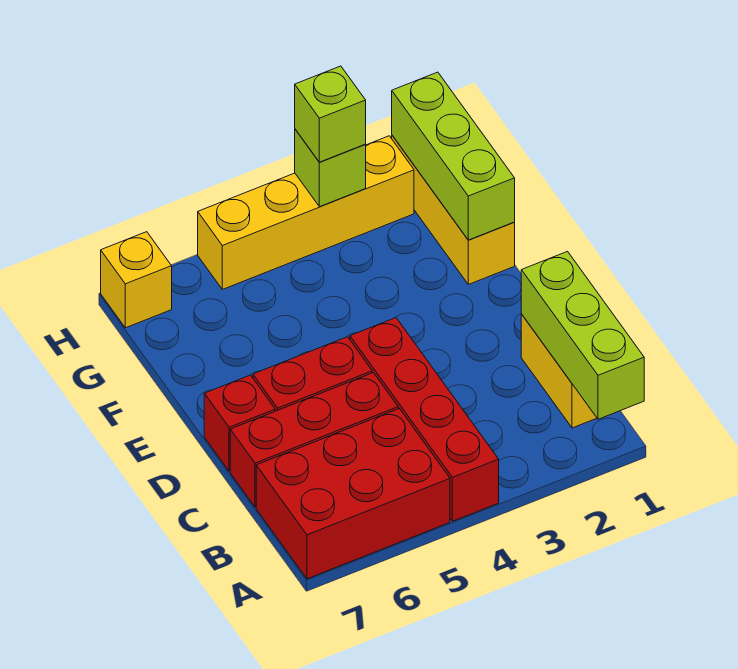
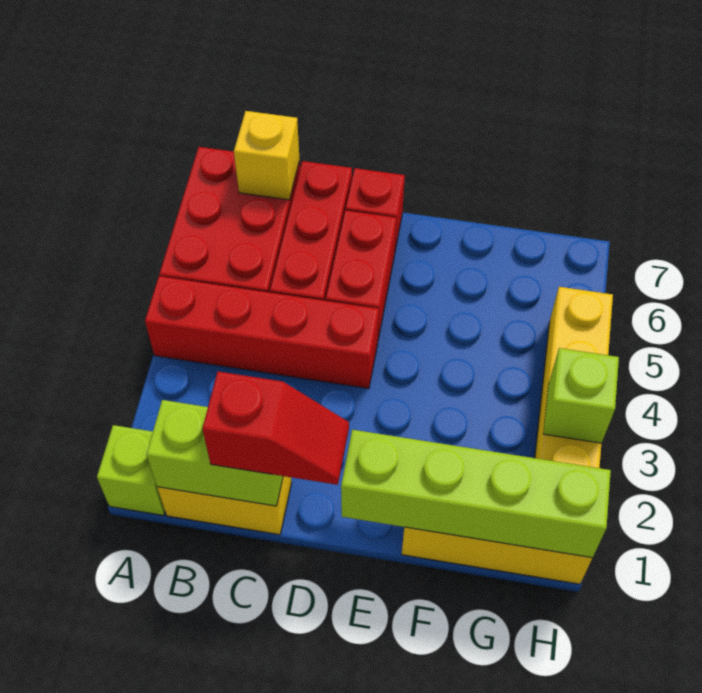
lime 1x3 brick [521,252,644,419] -> lime 1x2 brick [146,400,283,506]
none -> red 1x2 slope [202,372,349,485]
lime 1x3 brick [392,72,515,240] -> lime 1x4 brick [341,430,611,558]
lime 1x1 brick [295,66,366,162] -> lime 1x1 brick moved to [97,425,165,515]
yellow 1x1 brick [101,232,172,328] -> yellow 1x1 brick moved to [234,111,300,200]

